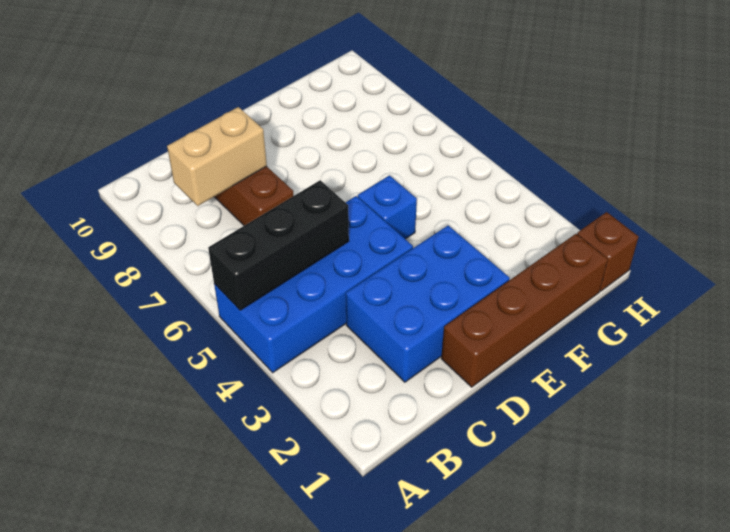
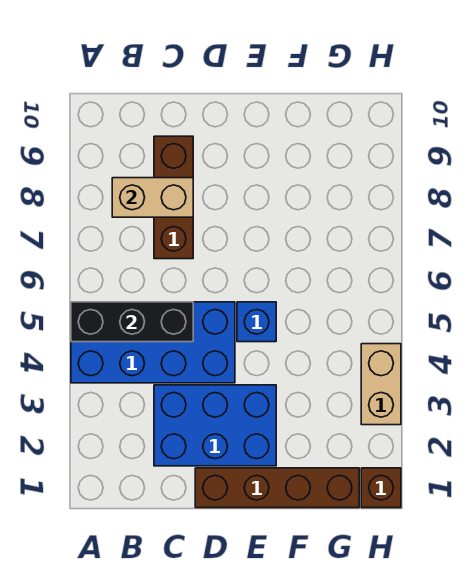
none -> tan 1x2 brick [361,344,401,425]

